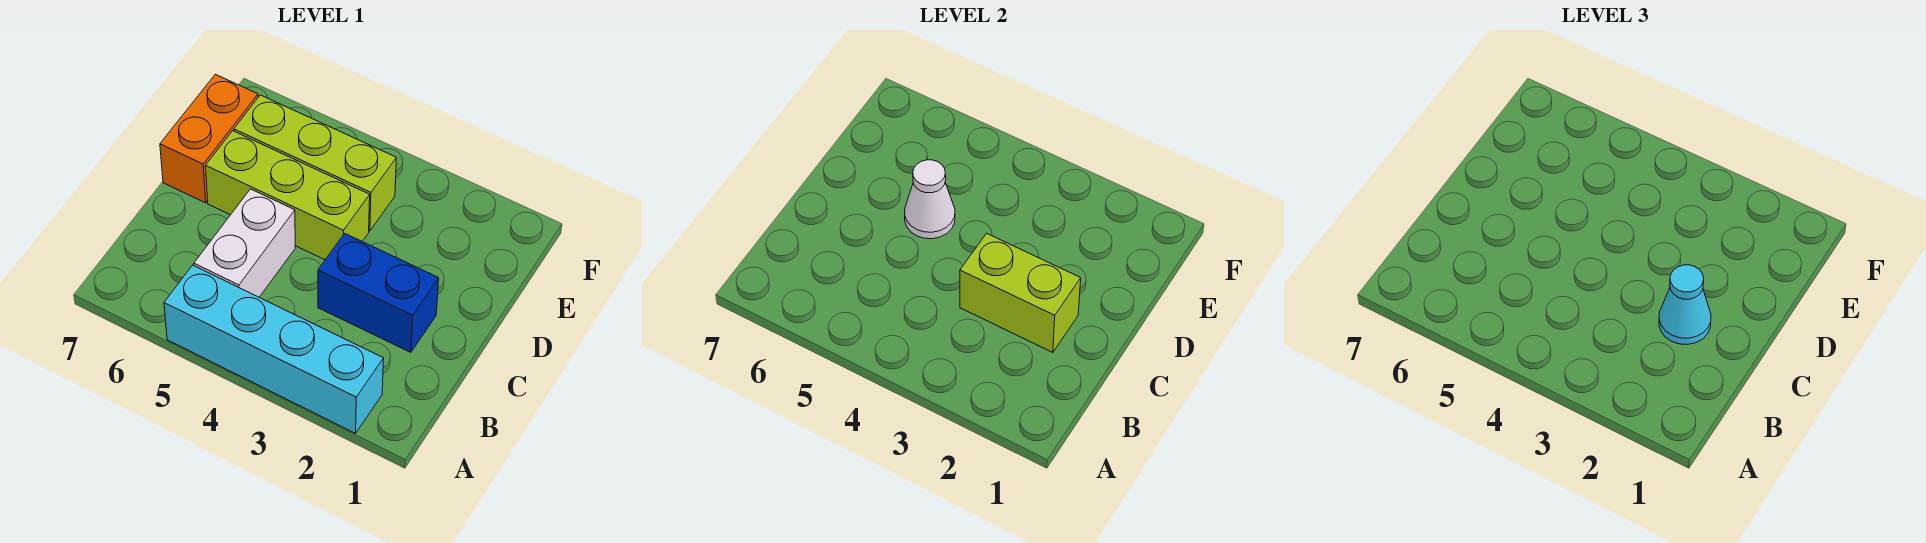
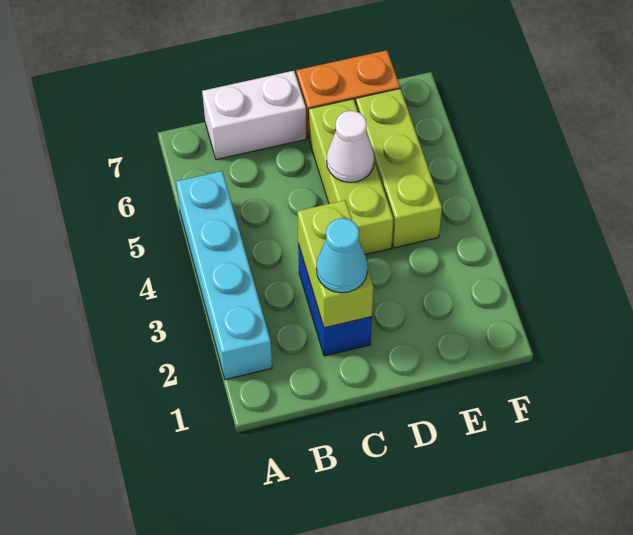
white 1x2 brick [194,189,295,297] -> white 1x2 brick moved to [202,71,306,160]

